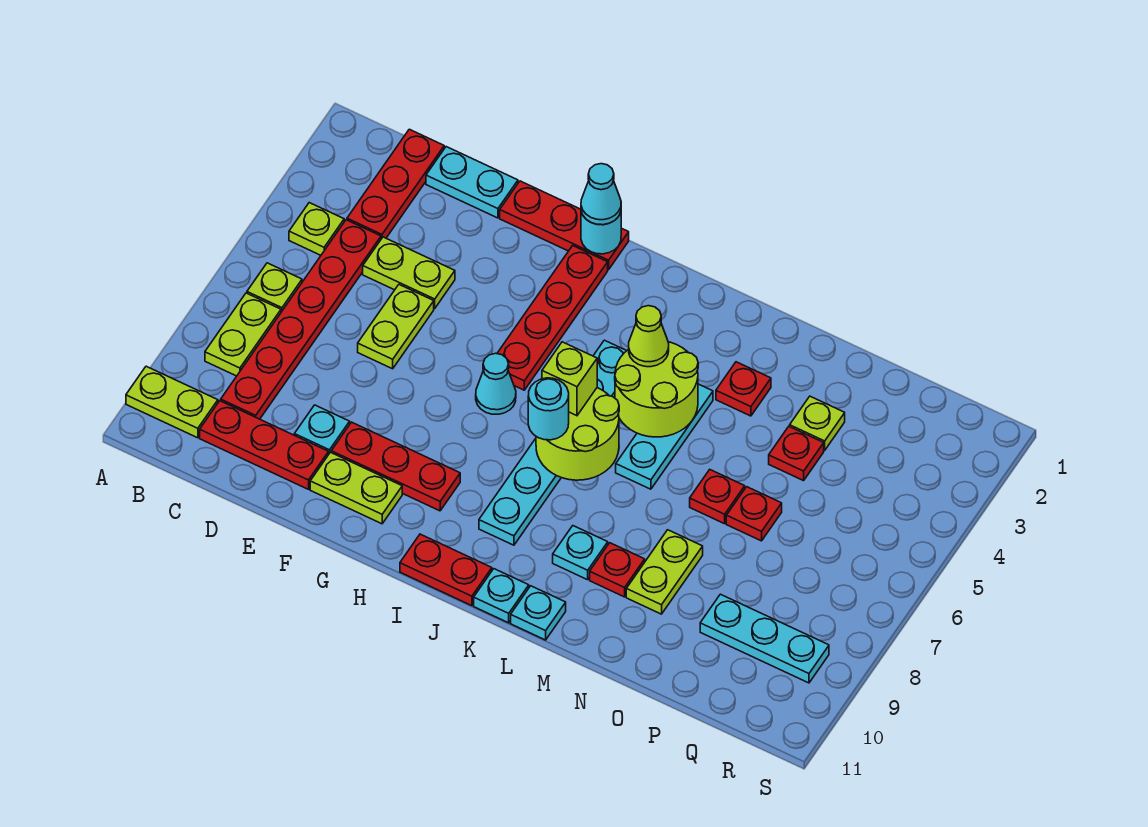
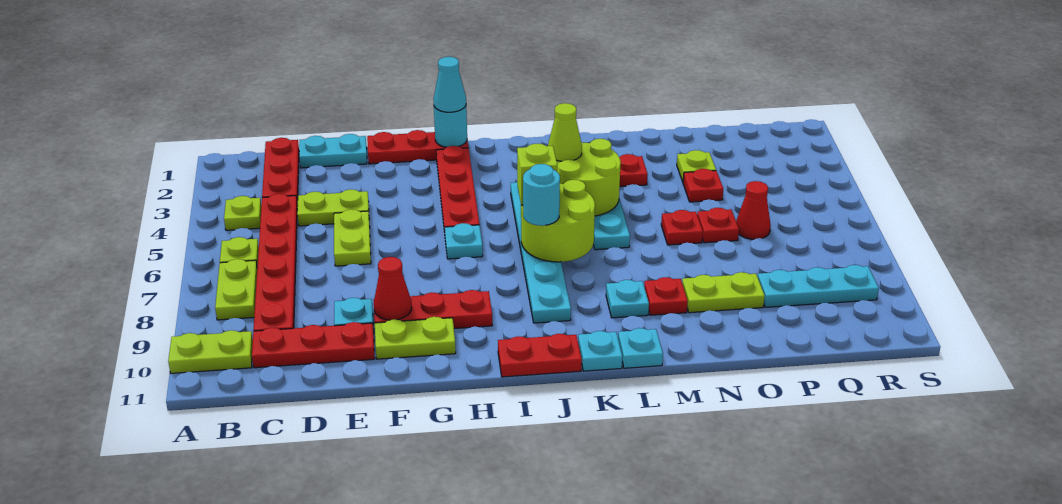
none -> red 1x1 cone [374,257,412,320]
cyan 1x1 cone [476,353,516,414] -> cyan 1x1 plate [445,223,483,259]
lime 1x2 plate [626,530,703,614] -> lime 1x2 plate turned to [682,272,765,313]
none -> red 1x1 cone [736,181,771,239]

